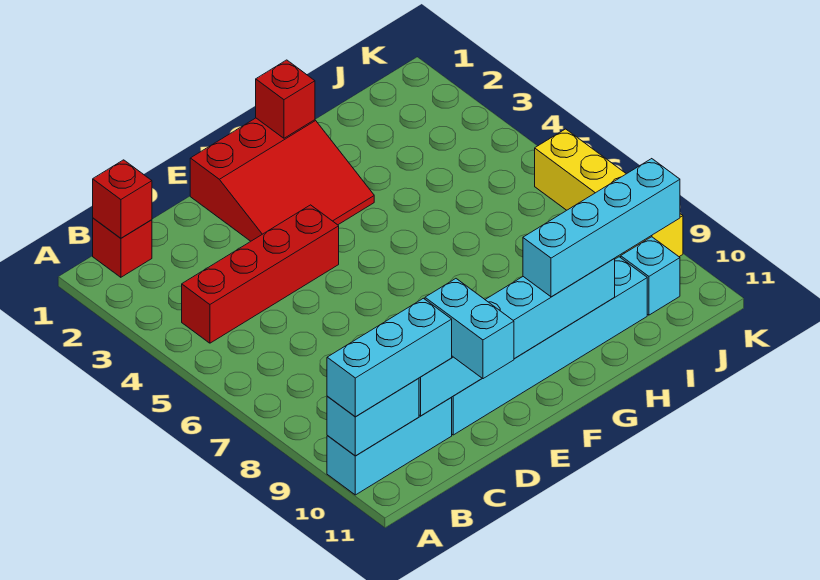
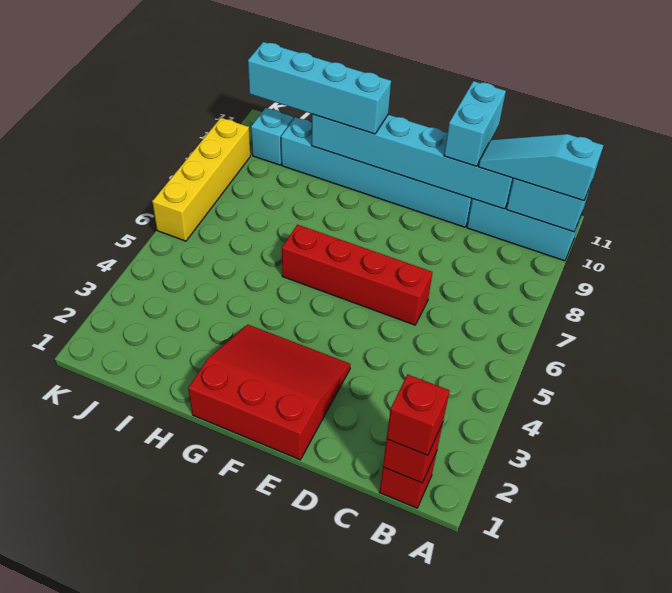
cyan 1x3 brick [327,298,452,417] -> cyan 1x3 slope [479,134,604,200]
red 1x4 brick [182,205,339,343] -> red 1x4 brick moved to [282,225,432,325]
red 1x1 brick [256,60,315,138] -> red 1x1 brick moved to [387,375,450,455]

